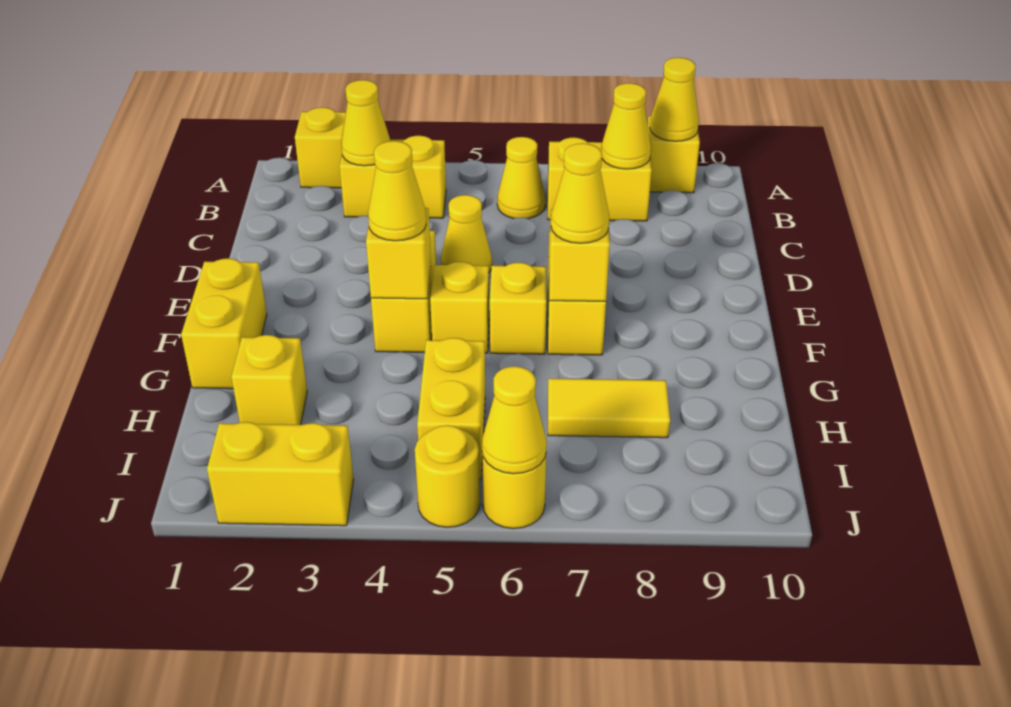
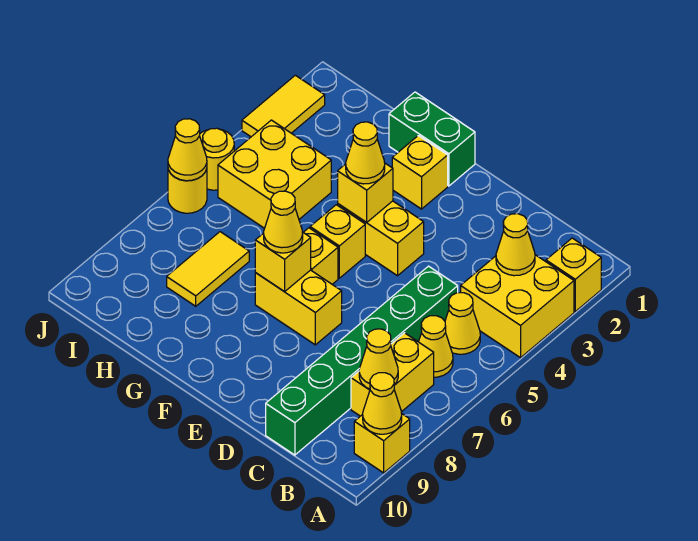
yellow 1x2 brick [339,136,446,218] -> yellow 2x2 brick [461,255,574,358]
none -> green 1x6 brick [266,266,458,455]
yellow 1x1 cone [441,195,492,272] -> yellow 1x1 cone moved to [445,293,480,354]
yellow 1x2 brick [181,258,267,389] -> green 1x2 brick [389,92,475,186]
yellow 1x1 brick [231,335,307,425] -> yellow 1x1 brick moved to [392,136,448,209]
yellow 1x2 brick [417,338,485,480] -> yellow 2x2 brick [218,120,331,228]
yellow 1x2 brick [207,422,354,526] -> yellow 1x2 tile [242,75,325,137]

